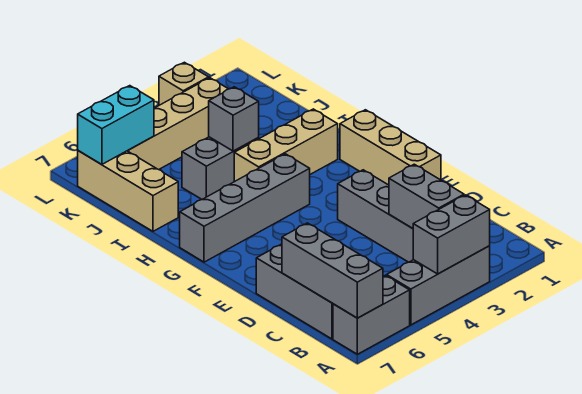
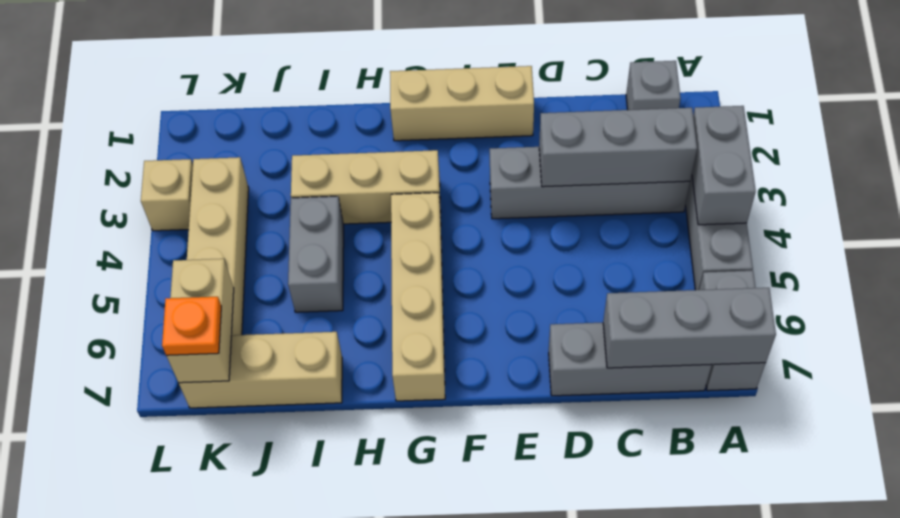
grey 1x2 brick [389,164,464,228] -> grey 1x3 brick [539,108,697,187]
grey 1x4 brick [180,154,310,262] -> tan 1x4 brick [391,193,445,401]
tan 1x3 brick [234,109,338,182] -> tan 1x3 brick turned to [291,150,441,224]
grey 1x1 brick [209,87,259,151] -> grey 1x1 brick moved to [626,61,681,110]
cyan 1x2 brick [78,86,154,165] -> tan 1x2 brick [167,259,234,383]
none -> orange 1x1 plate [162,297,221,356]

